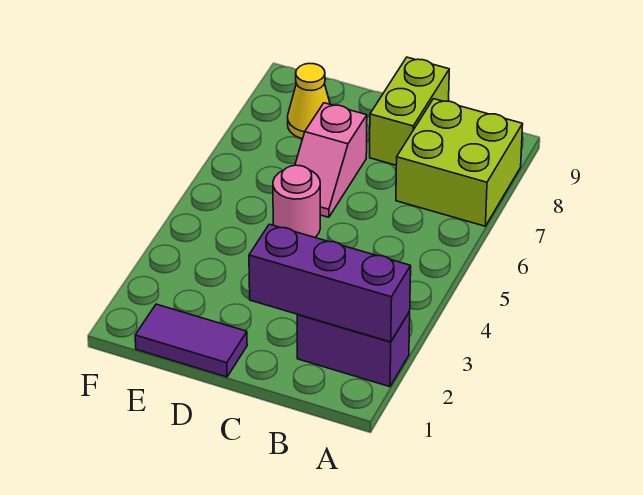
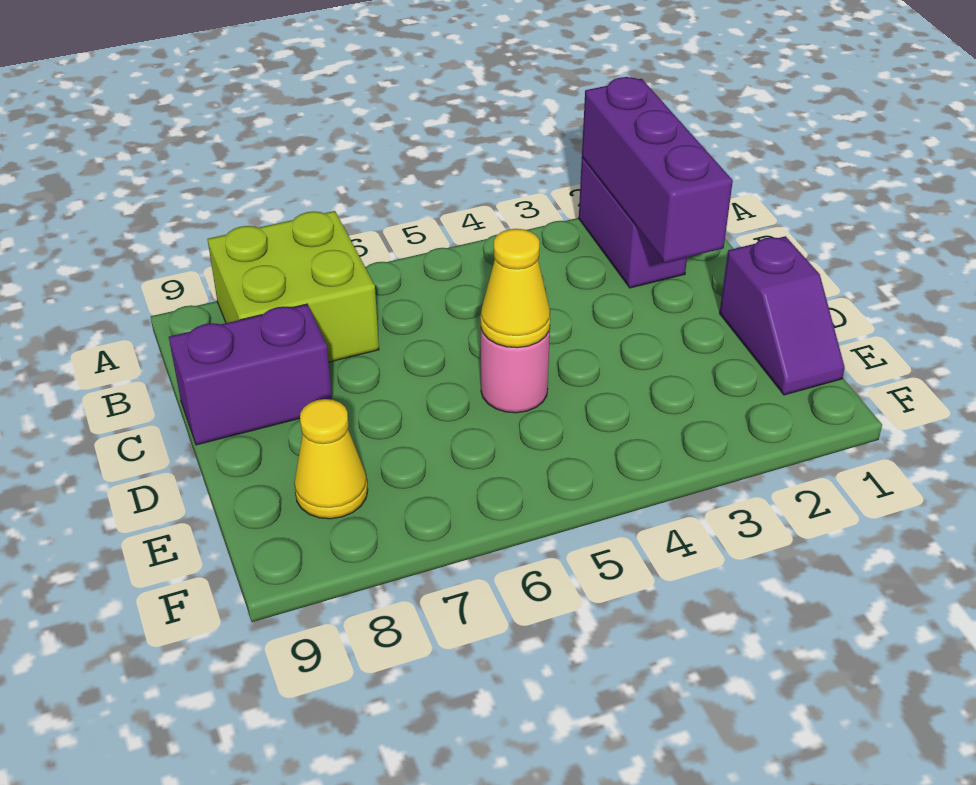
lime 1x2 brick [370,57,449,165] -> purple 1x2 brick [169,304,332,445]
purple 1x2 tile [135,304,247,377] -> purple 1x2 slope [719,236,845,395]
none -> yellow 1x1 cone [481,229,550,348]
pink 1x2 slope [295,103,367,217] -> none

